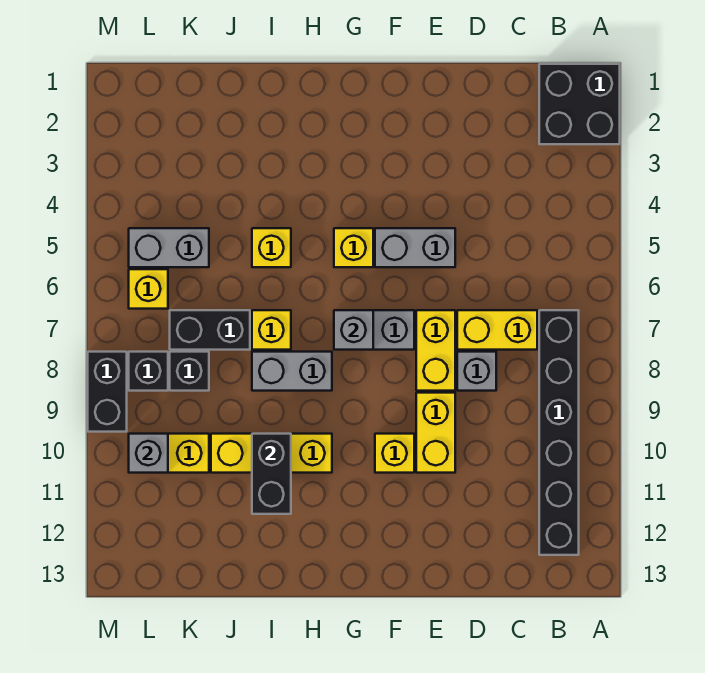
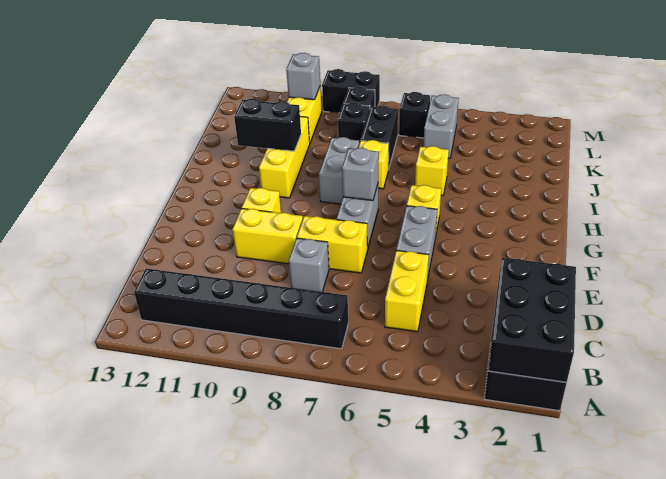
none -> black 2x3 brick [488,258,576,383]
yellow 1x2 brick [457,310,537,350] -> yellow 1x2 brick moved to [385,250,429,332]
yellow 1x1 brick [129,269,168,309] -> black 1x1 brick [399,92,430,138]

